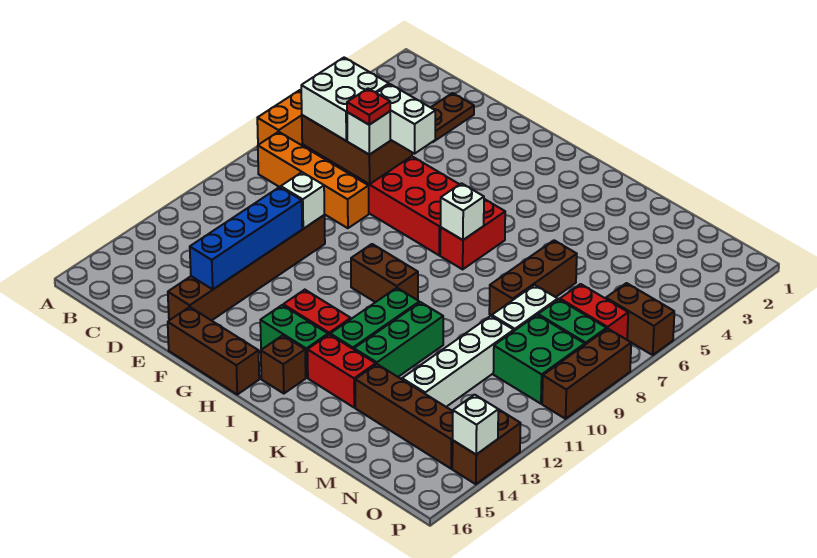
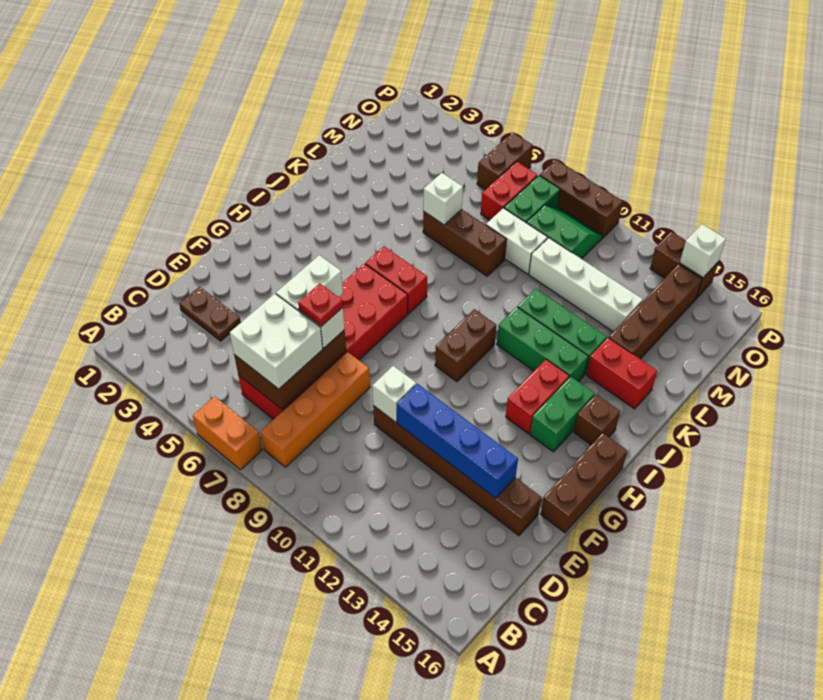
white 1x1 brick [441,183,484,240] -> white 1x1 brick moved to [423,173,463,225]
red 1x2 brick [307,334,376,407] -> red 1x2 brick turned to [587,338,657,409]
green 2x2 brick [493,315,585,404] -> green 2x2 slope [527,206,602,259]

